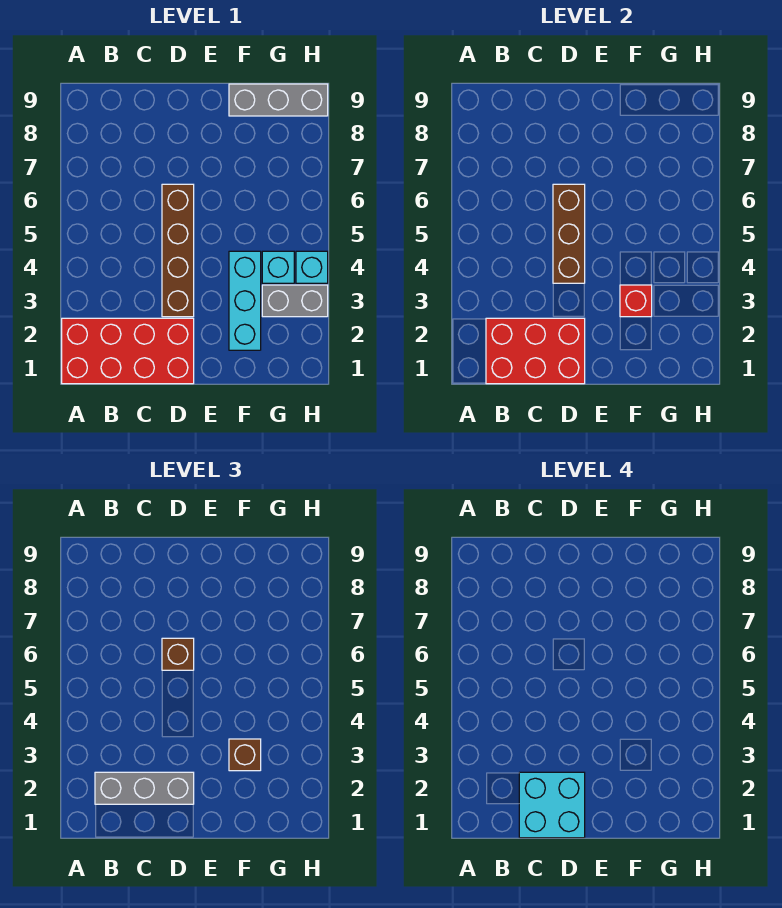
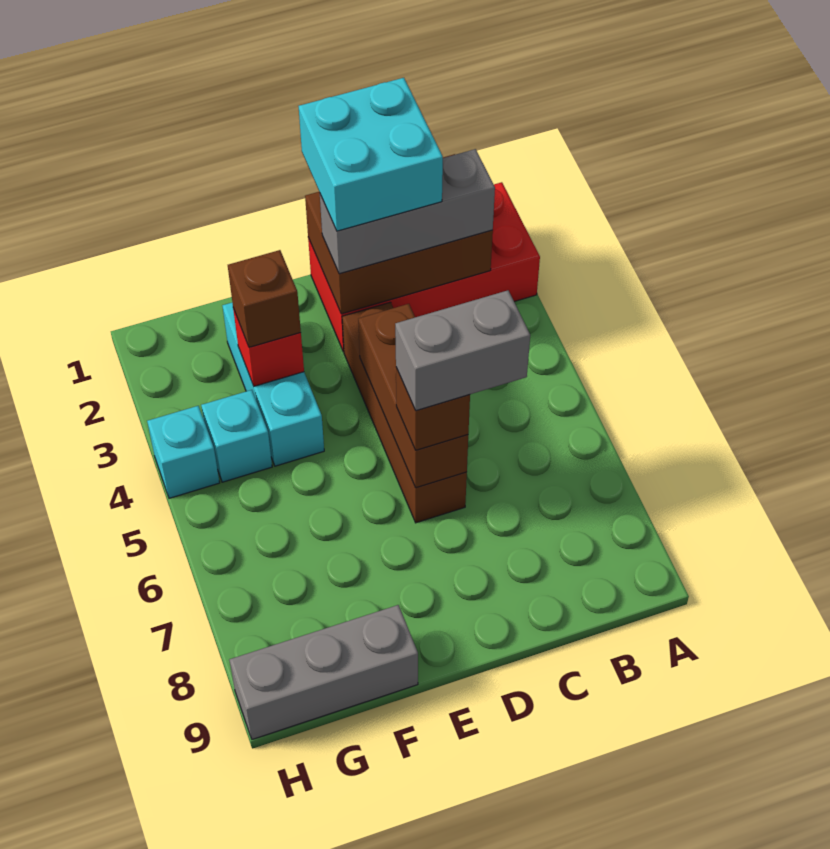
red 2x3 brick [486,318,585,384] -> brown 2x3 brick [305,154,493,314]
grey 1x2 brick [262,285,328,317] -> grey 1x2 brick moved to [395,290,530,411]

